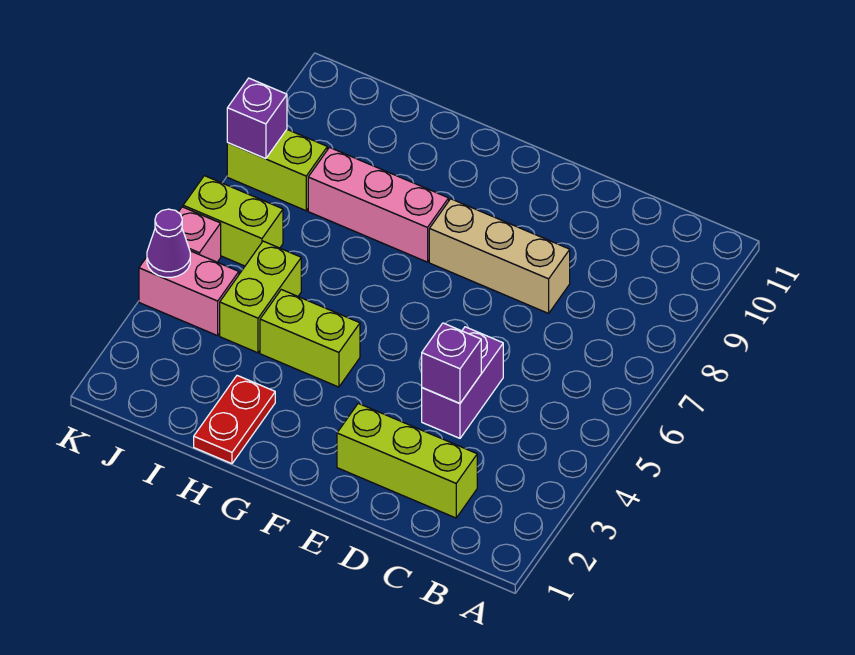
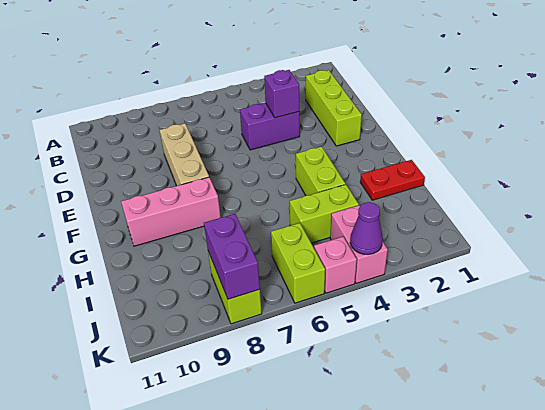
pink 1x3 brick [308,148,449,262] -> pink 1x3 brick turned to [121,177,221,246]
purple 1x1 brick [227,78,287,159] -> purple 1x2 brick [204,214,260,299]

